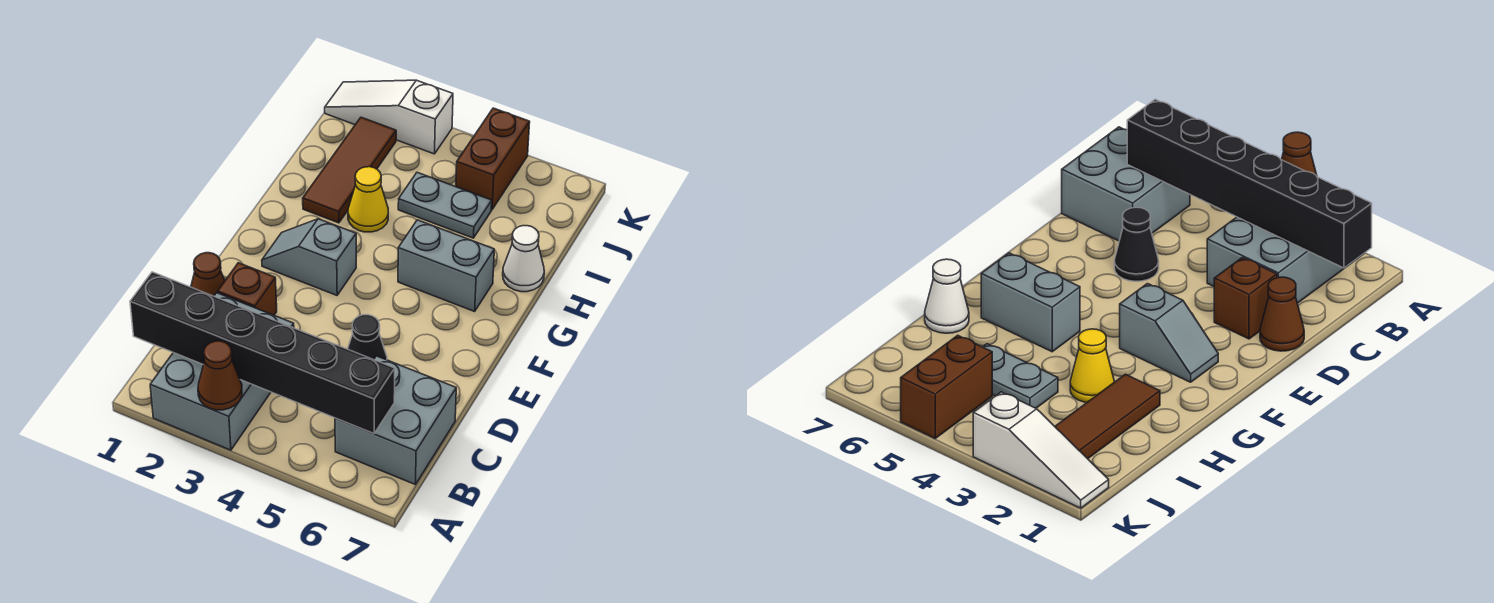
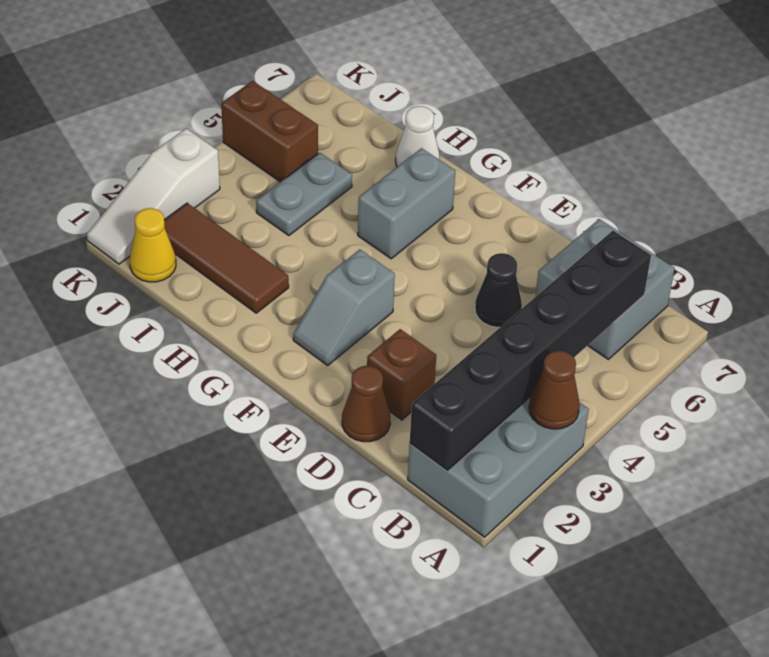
grey 2x3 brick [150,293,294,450] -> grey 2x3 brick turned to [408,396,589,537]
yellow 1x1 cone [348,167,388,232] -> yellow 1x1 cone moved to [130,208,176,282]

